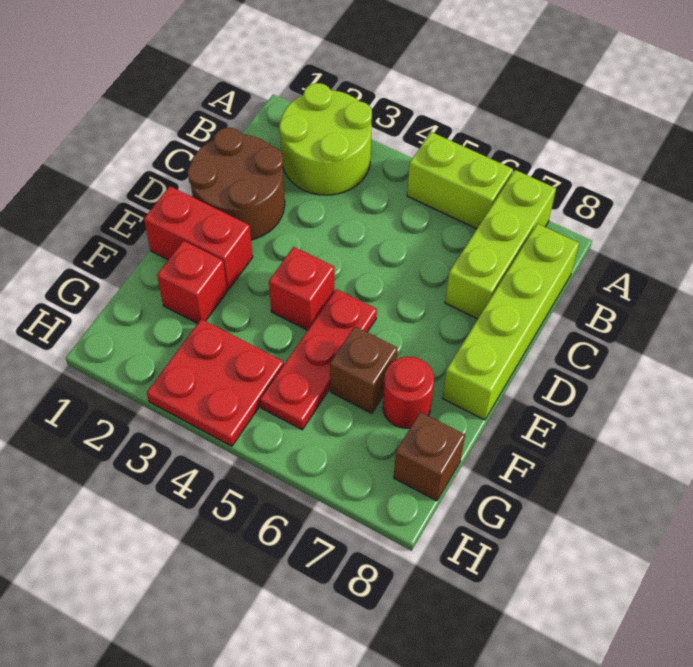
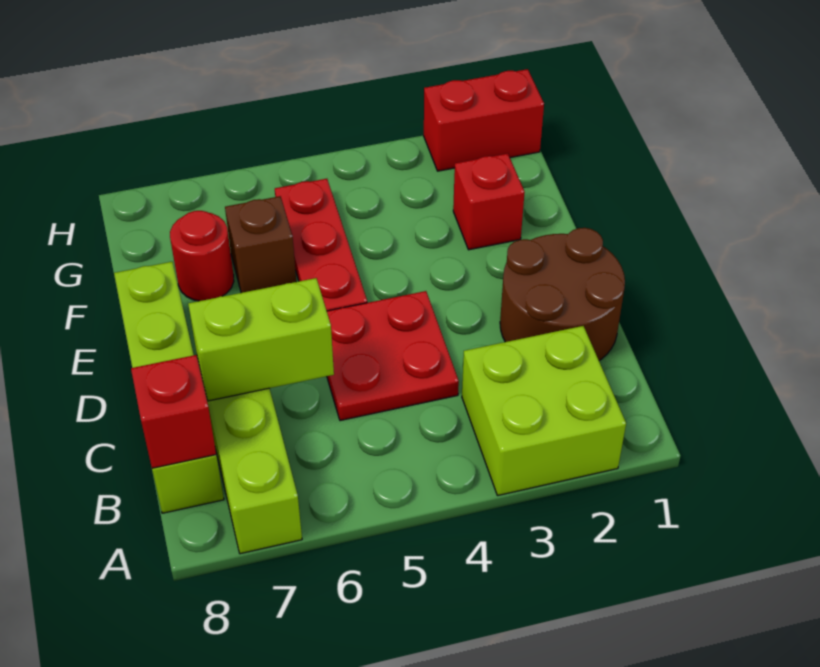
lime 2x2 round brick [279,83,372,195] -> lime 2x2 brick [462,326,626,496]
lime 1x2 brick [407,132,513,229] -> lime 1x2 brick moved to [188,278,334,401]
red 1x2 brick [144,186,253,290] -> red 1x2 brick moved to [424,69,544,171]
red 1x1 brick [269,247,334,330] -> red 1x1 brick moved to [131,355,216,468]
red 2x2 plate [147,319,284,446] -> red 2x2 plate moved to [327,291,459,421]
brown 1x1 brick [394,412,465,501] -> none

